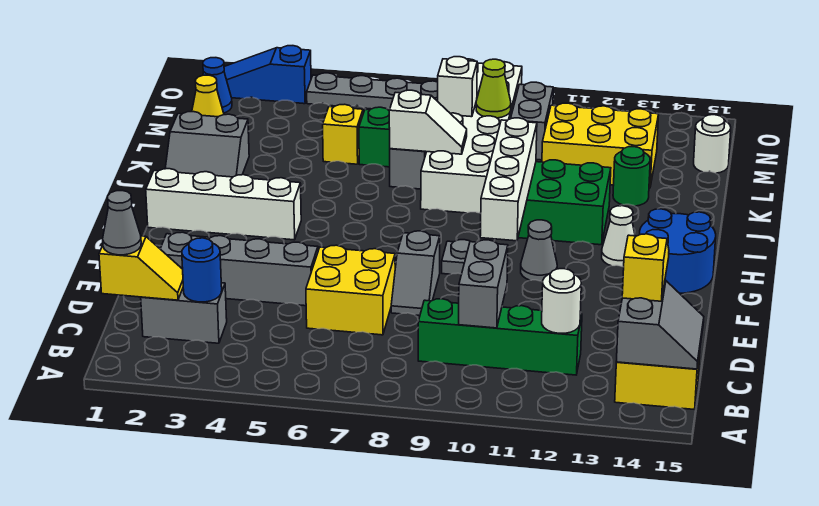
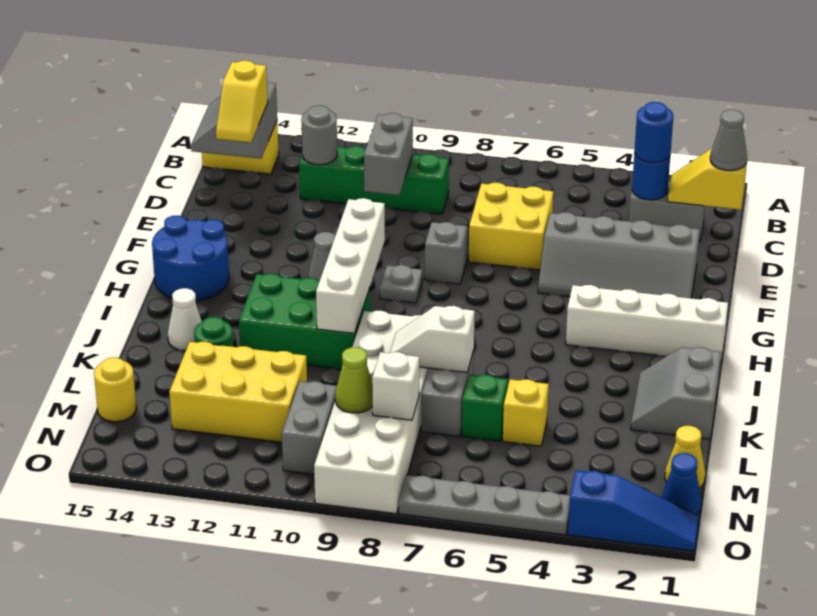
none -> blue 1x1 round brick [635,102,673,163]
white 1x1 round brick [542,269,581,333] -> grey 1x1 round brick [301,106,337,165]
white 1x1 cone [602,206,635,267] -> white 1x1 cone moved to [168,288,202,351]
grey 2x2 slope [165,112,249,177] -> grey 2x2 slope turned to [631,347,721,439]
white 1x1 round brick [694,115,731,173] -> yellow 1x1 round brick [94,358,136,422]

